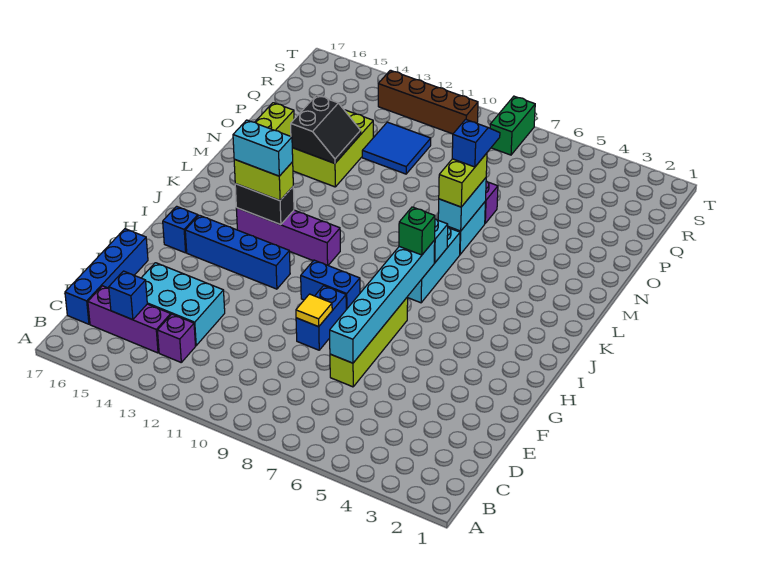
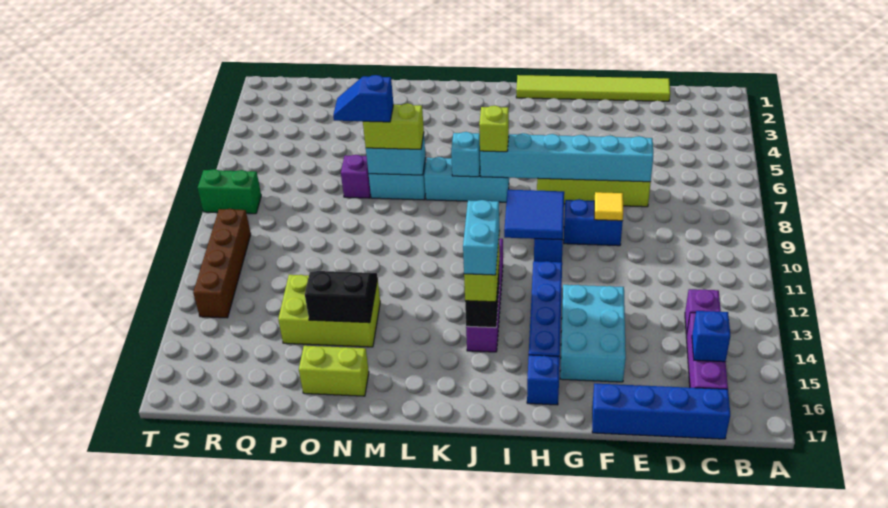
none -> lime 1x6 tile [516,75,670,101]
cyan 2x3 brick [142,263,225,346] -> cyan 2x3 brick moved to [560,285,626,382]
green 1x1 brick [399,207,435,255] -> lime 1x1 brick [479,106,509,152]
blue 2x2 tile [362,122,431,174] -> blue 2x2 tile moved to [504,190,564,240]

